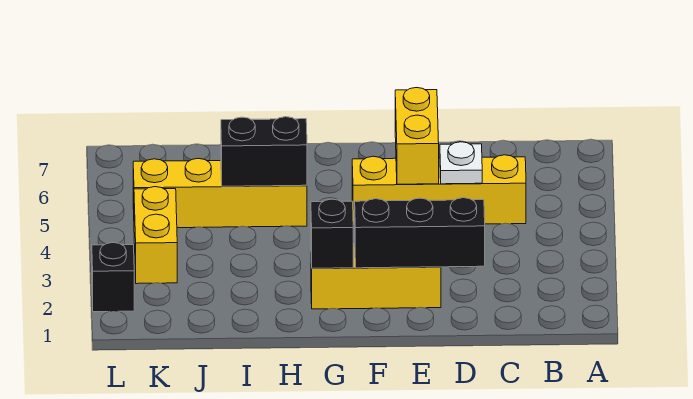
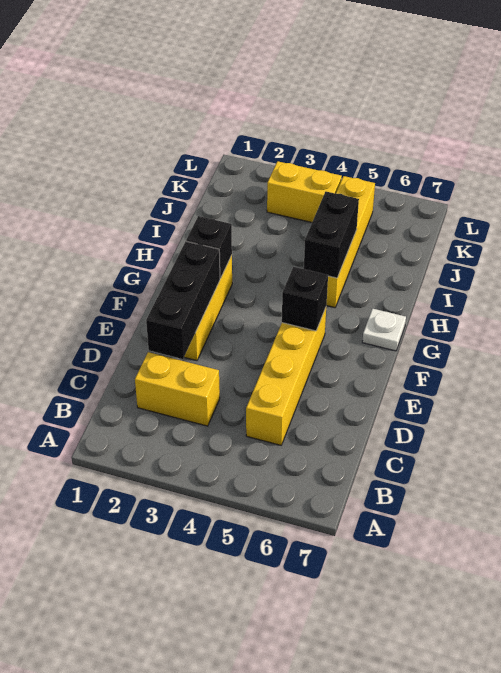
white 1x1 plate [440,142,482,184] -> white 1x1 plate moved to [362,309,406,351]
yellow 1x2 brick [395,88,439,184] -> yellow 1x2 brick moved to [135,352,220,426]
black 1x1 brick [92,243,134,312] -> black 1x1 brick moved to [282,267,328,331]

